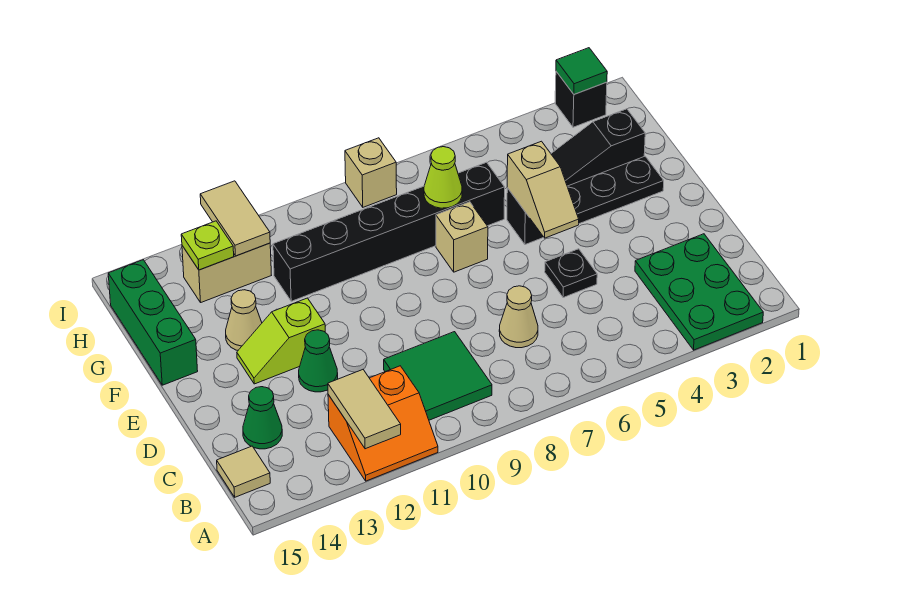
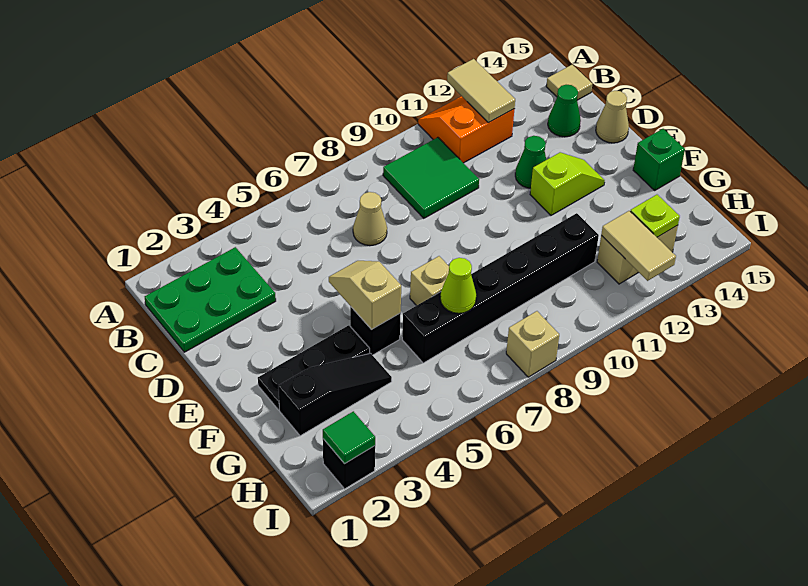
green 2x3 plate [635,234,763,350] -> green 2x3 plate turned to [145,247,276,352]
black 1x1 plate [545,249,597,298] -> none
tan 1x1 cone [226,290,262,350] -> tan 1x1 cone moved to [596,91,629,143]
green 1x3 brick [108,260,198,385] -> green 1x1 brick [633,129,685,190]

